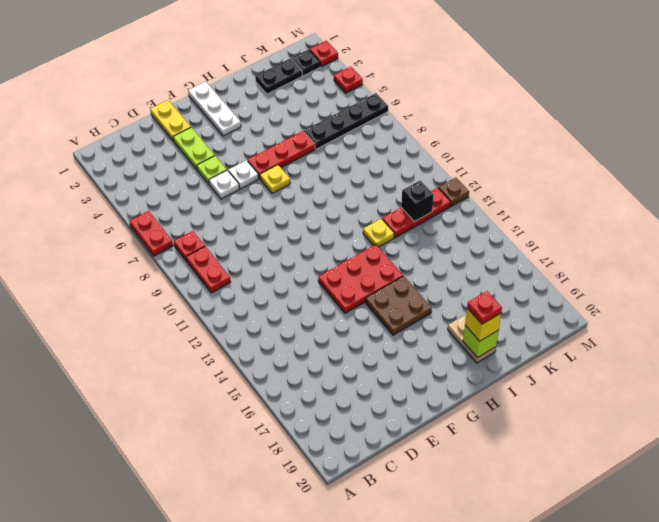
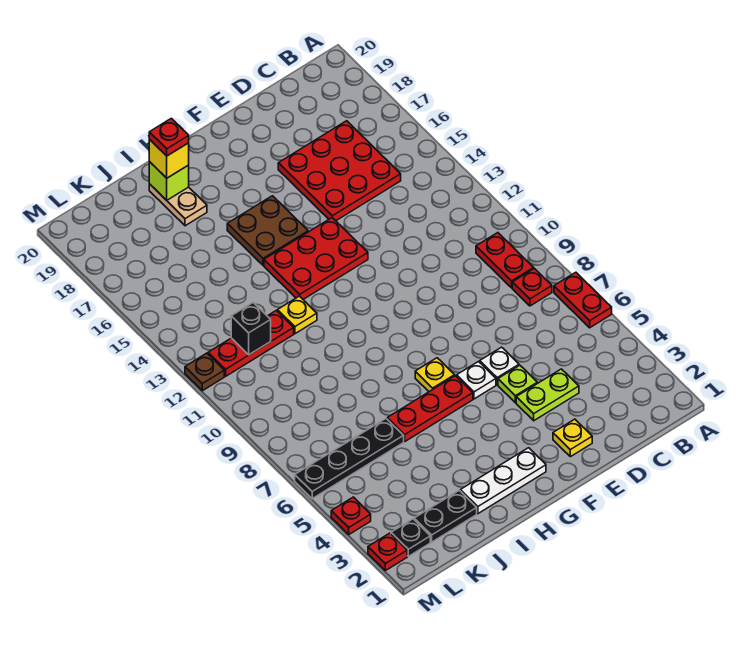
none -> red 3x3 plate [278,121,401,221]
yellow 1x2 plate [150,100,191,141] -> yellow 1x1 plate [553,419,592,457]
lime 1x2 plate [173,127,215,169] -> lime 1x2 plate turned to [516,369,579,421]
white 1x3 plate [188,81,241,136] -> white 1x3 plate turned to [460,448,546,514]

